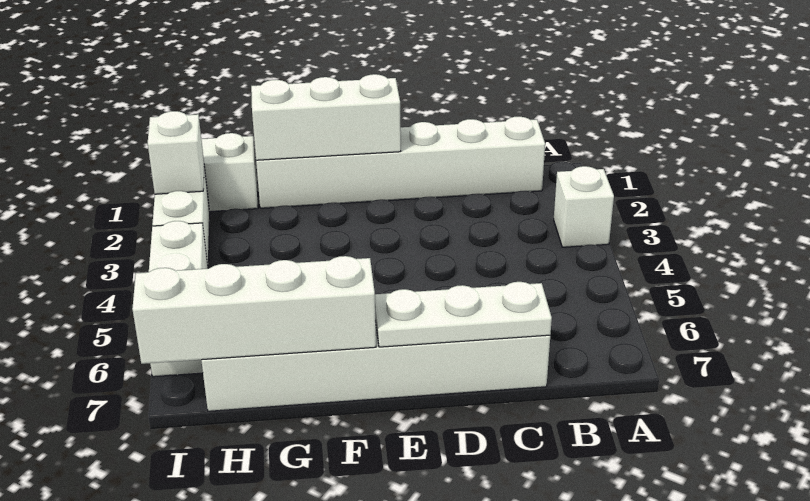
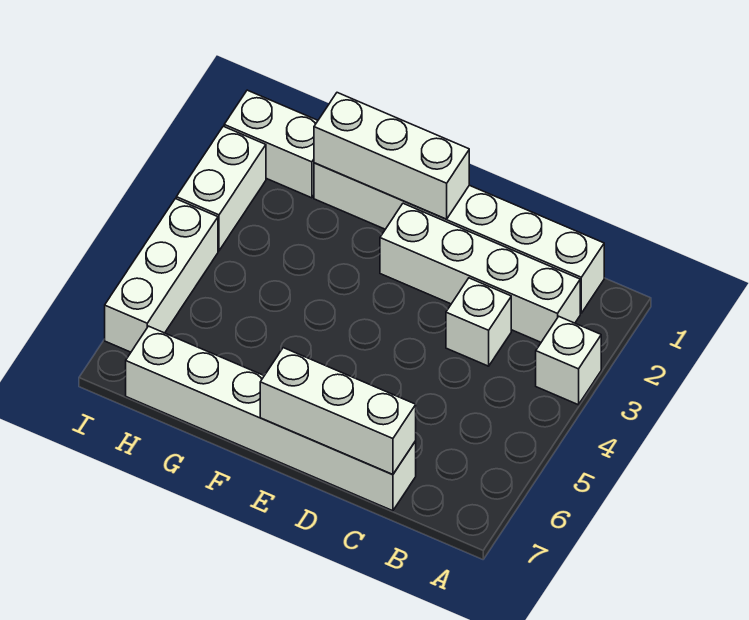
white 1x3 plate [375,282,552,347] -> white 1x3 brick [260,348,416,475]
white 1x4 brick [132,256,376,364] -> white 1x4 brick moved to [380,203,580,342]
white 1x1 brick [148,111,204,194] -> white 1x1 brick moved to [446,278,511,366]

